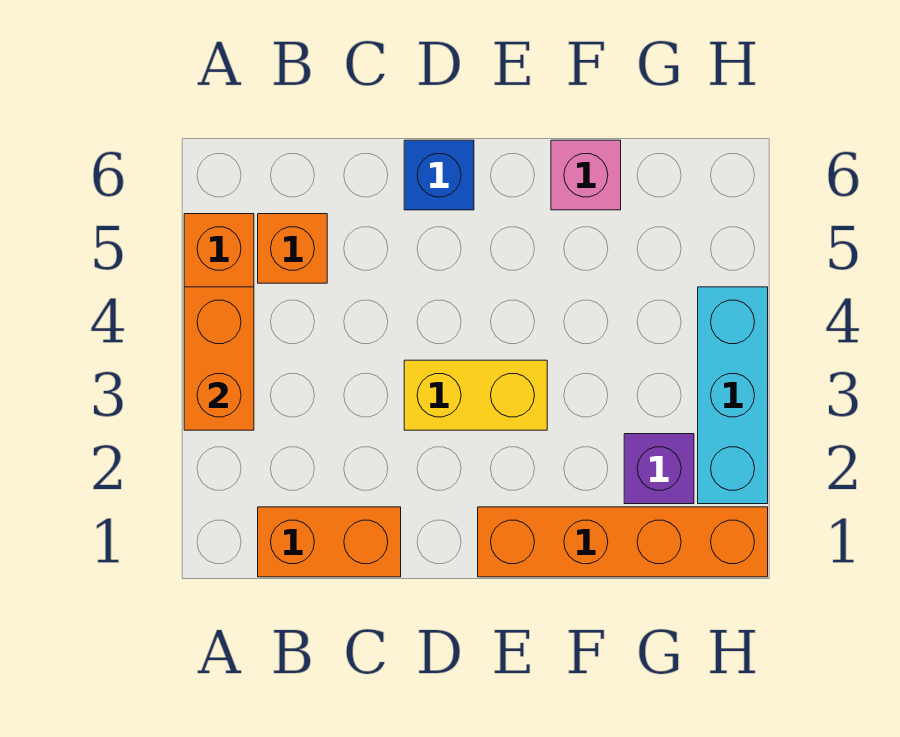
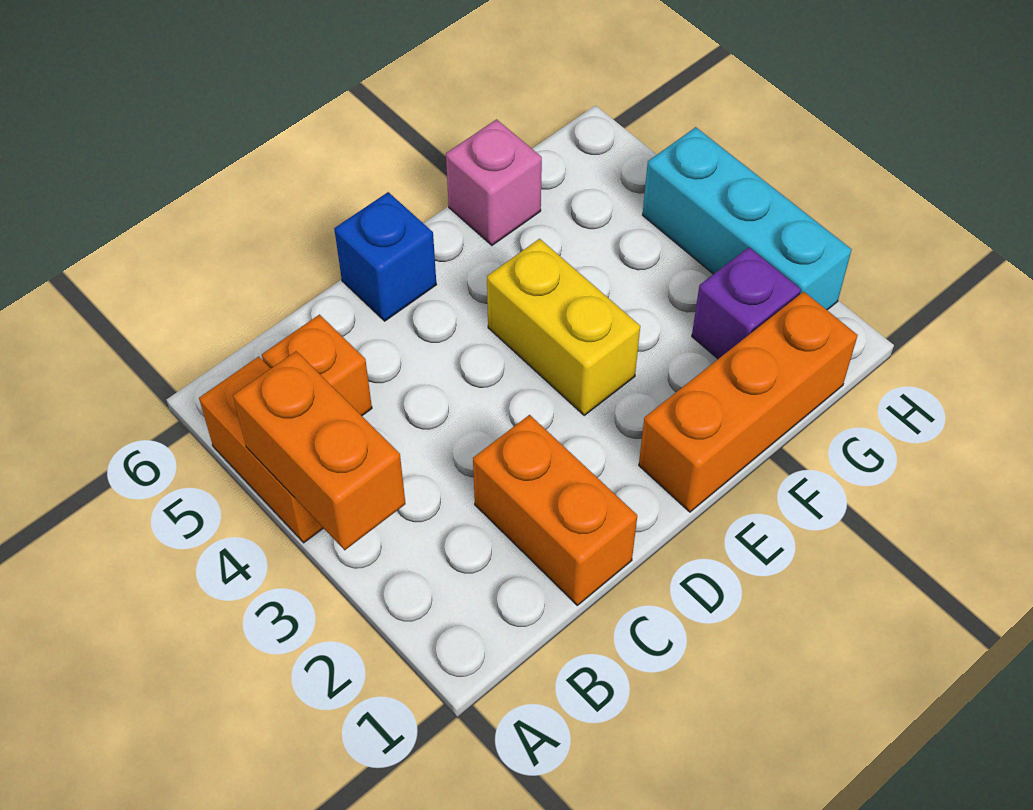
orange 1x2 brick [258,507,401,577] -> orange 1x2 brick turned to [473,415,637,605]
yellow 1x2 brick [404,360,547,430] -> yellow 1x2 brick turned to [487,239,640,415]
orange 1x4 brick [478,507,768,577] -> orange 1x3 brick [639,292,858,512]

